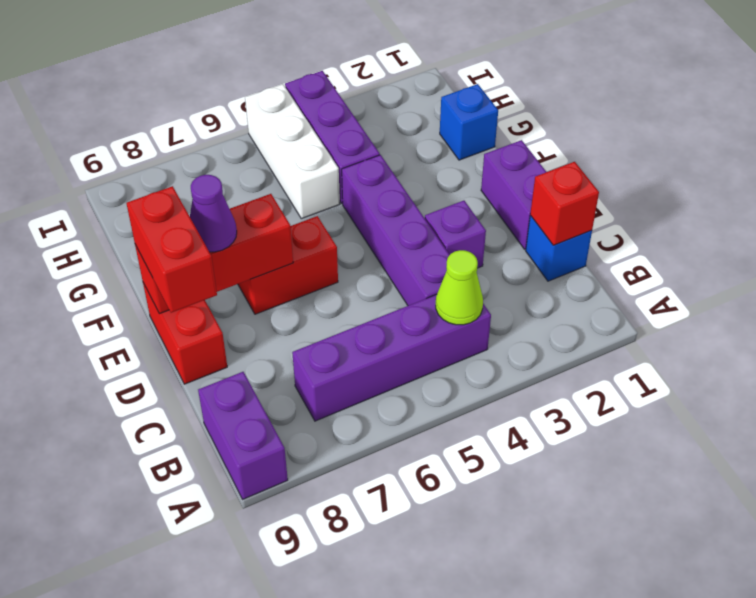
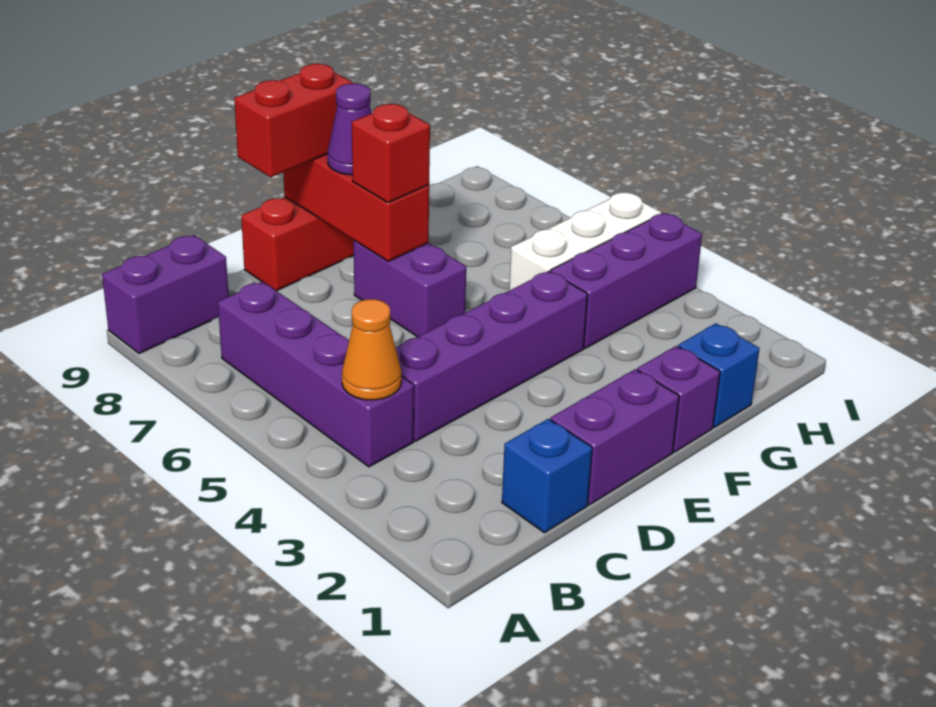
lime 1x1 cone [436,250,483,325] -> orange 1x1 cone [342,299,401,400]
red 1x1 brick [530,162,599,245] -> red 1x1 brick moved to [352,104,430,203]
purple 1x1 brick [425,201,486,268] -> purple 1x1 brick moved to [637,346,720,452]
red 1x2 brick [238,216,338,314] -> purple 1x2 brick [354,240,466,337]

